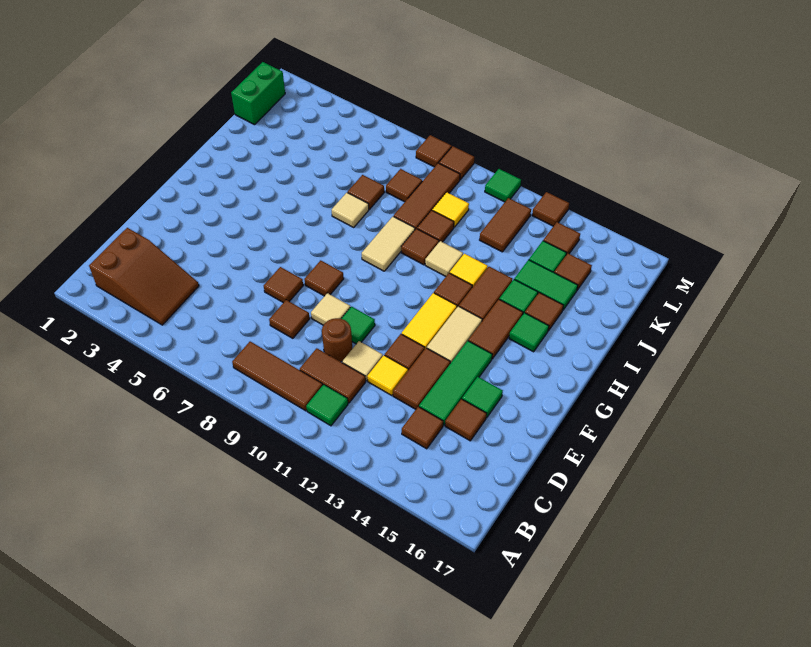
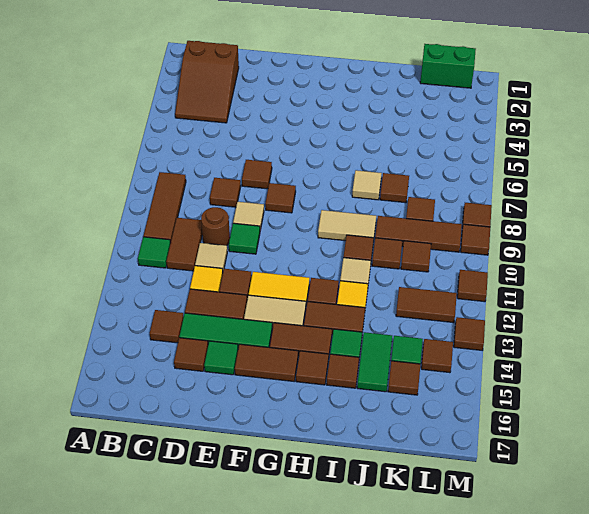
none -> brown 1x2 tile [235,344,298,381]
green 1x1 tile [509,313,549,352] -> brown 1x1 tile [296,351,329,385]
yellow 1x1 tile [432,192,469,227] -> brown 1x1 tile [401,241,431,272]
green 1x1 tile [485,169,521,202] -> brown 1x1 tile [457,270,488,302]

